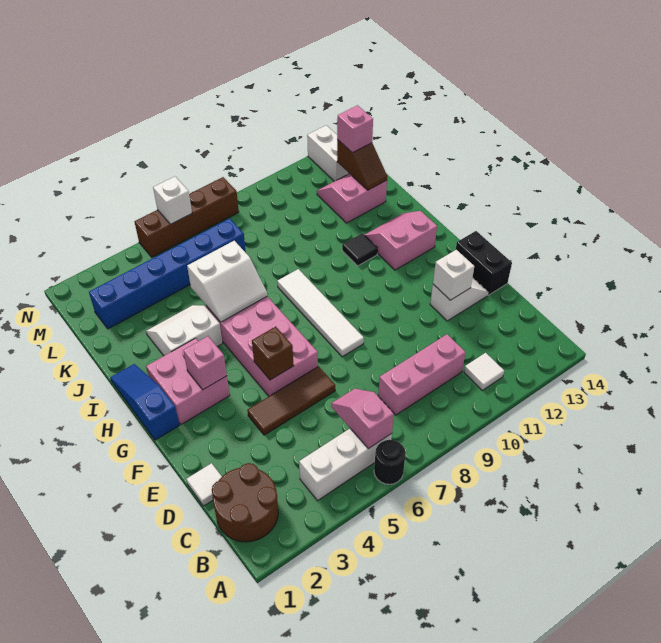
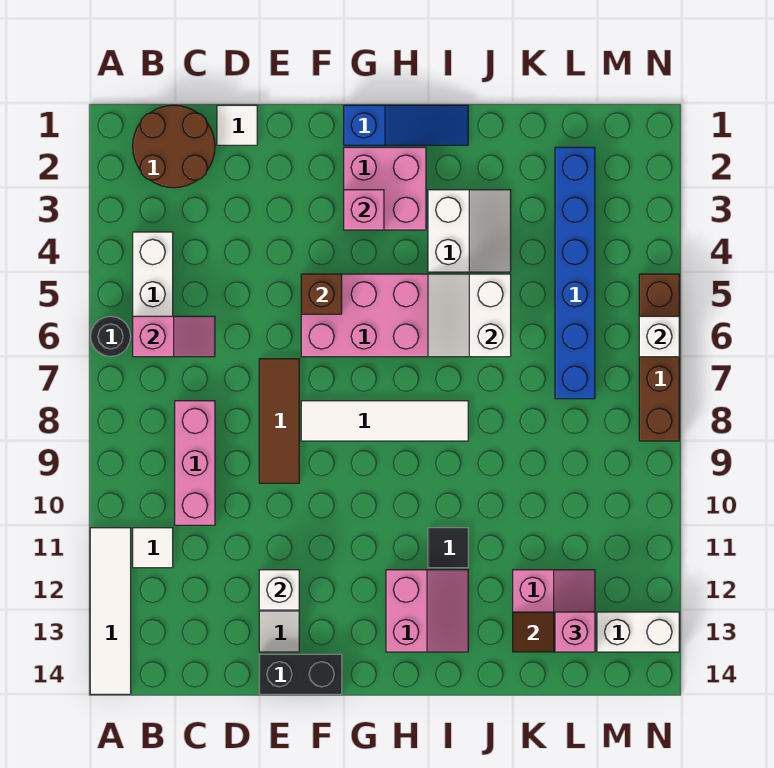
none -> white 1x4 tile [90,528,131,694]
brown 1x3 tile [247,366,335,435] -> brown 1x3 tile moved to [259,359,299,483]

